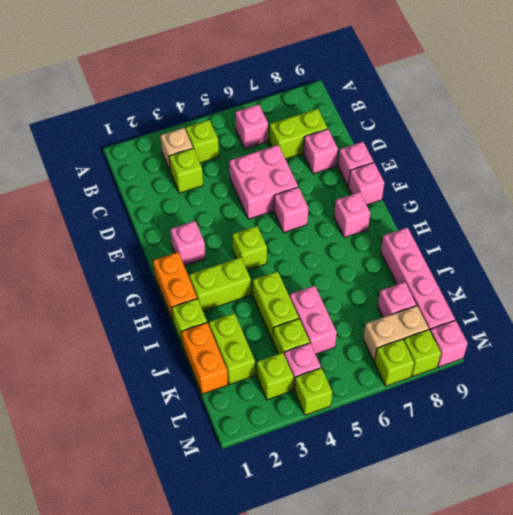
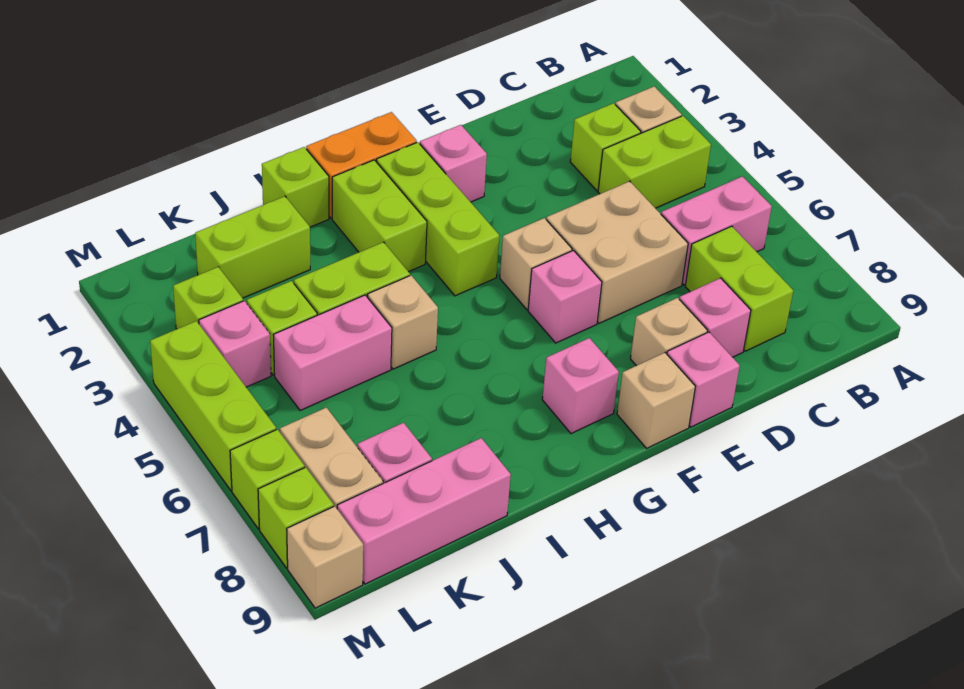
lime 1x1 brick [185,120,219,163] -> lime 1x2 brick [598,116,711,208]
pink 1x1 brick [235,104,268,149] -> pink 1x2 brick [661,176,772,285]
pink 2x2 brick [229,145,298,219] -> tan 2x2 brick [546,181,688,323]
none -> tan 1x1 brick [630,298,708,366]
none -> tan 1x1 brick [500,218,572,309]
pink 1x1 brick [348,162,384,205] -> tan 1x1 brick [617,353,695,448]
lime 1x1 brick [232,226,267,270] -> lime 1x3 brick [376,142,499,296]
none -> tan 1x1 brick [367,275,438,369]
pink 1x4 brick [381,228,455,330] -> pink 1x3 brick [337,438,511,584]
orange 1x2 brick [181,323,228,394] -> none
lime 1x1 brick [294,368,332,415] -> lime 1x3 brick [150,321,276,491]
pink 1x1 brick [430,320,468,367] -> tan 1x1 brick [287,506,363,608]

